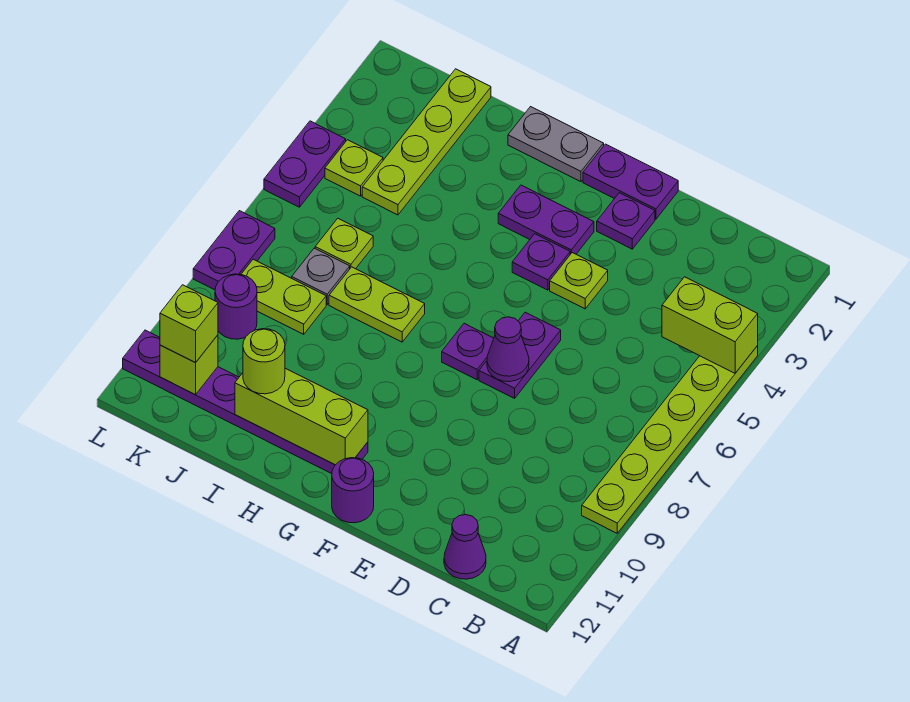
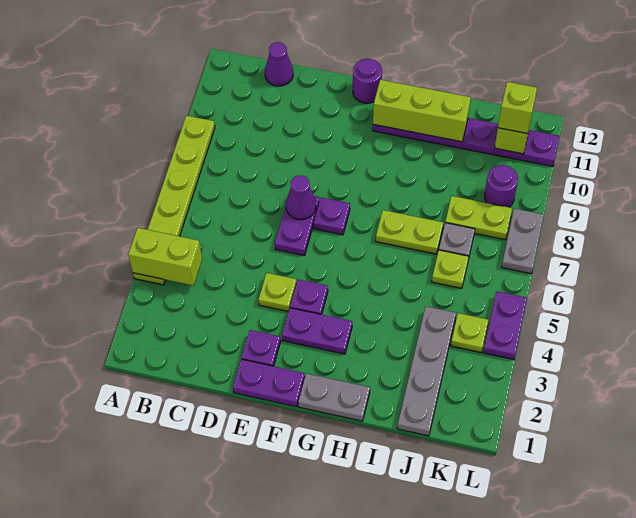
lime 1x1 round brick [243,329,285,394] -> none
lime 1x4 plate [362,69,491,215] -> grey 1x4 plate [397,306,456,436]
purple 1x2 plate [193,211,275,290] -> grey 1x2 plate [502,208,544,274]

